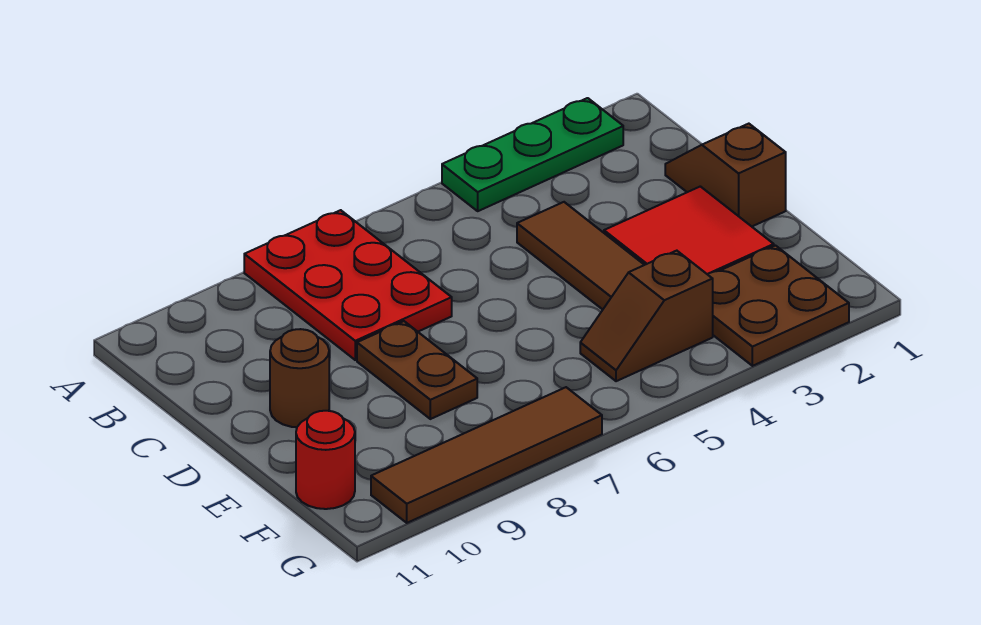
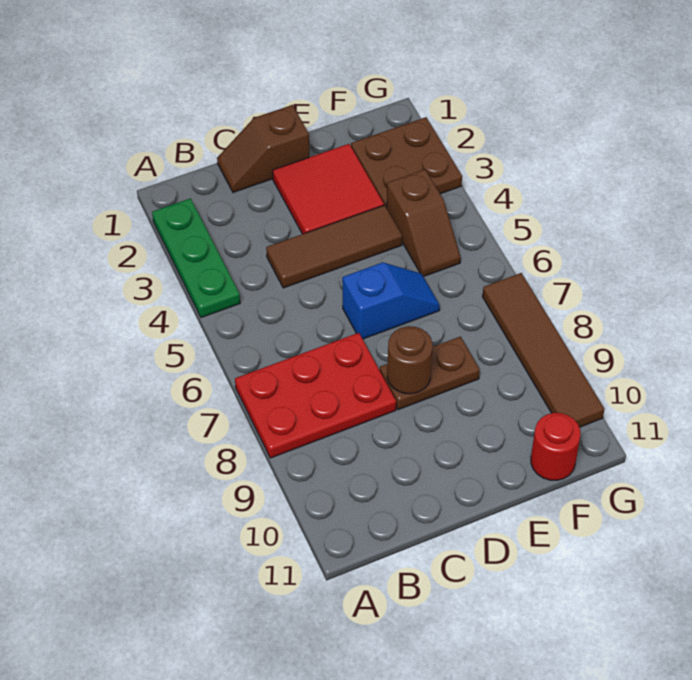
none -> blue 1x2 slope [342,262,440,339]
brown 1x1 round brick [270,329,329,427] -> brown 1x1 round brick moved to [387,326,433,394]

